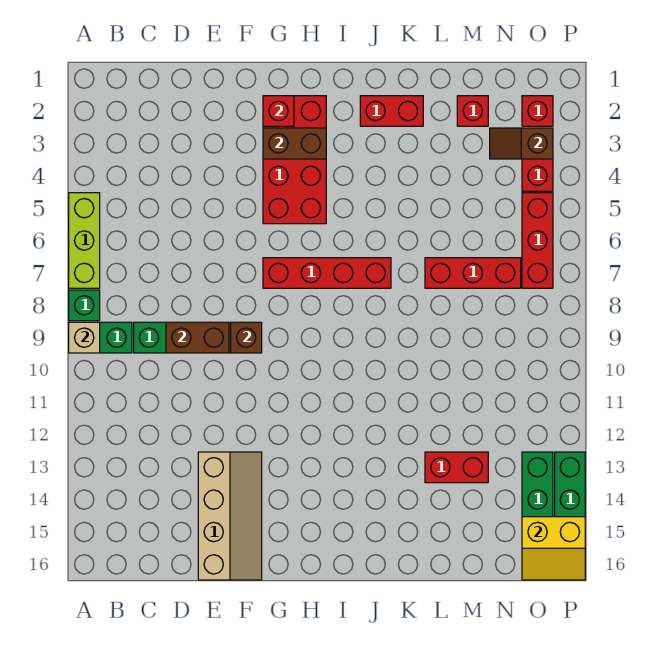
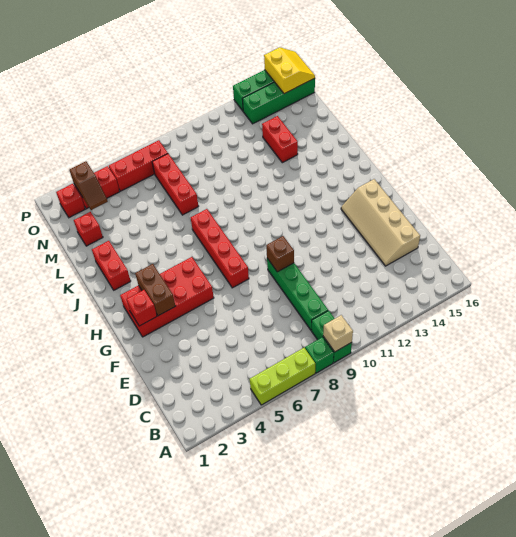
brown 1x2 brick [166,322,229,353] -> none
tan 2x4 slope [198,452,262,580] -> tan 2x4 slope turned to [341,179,420,266]

